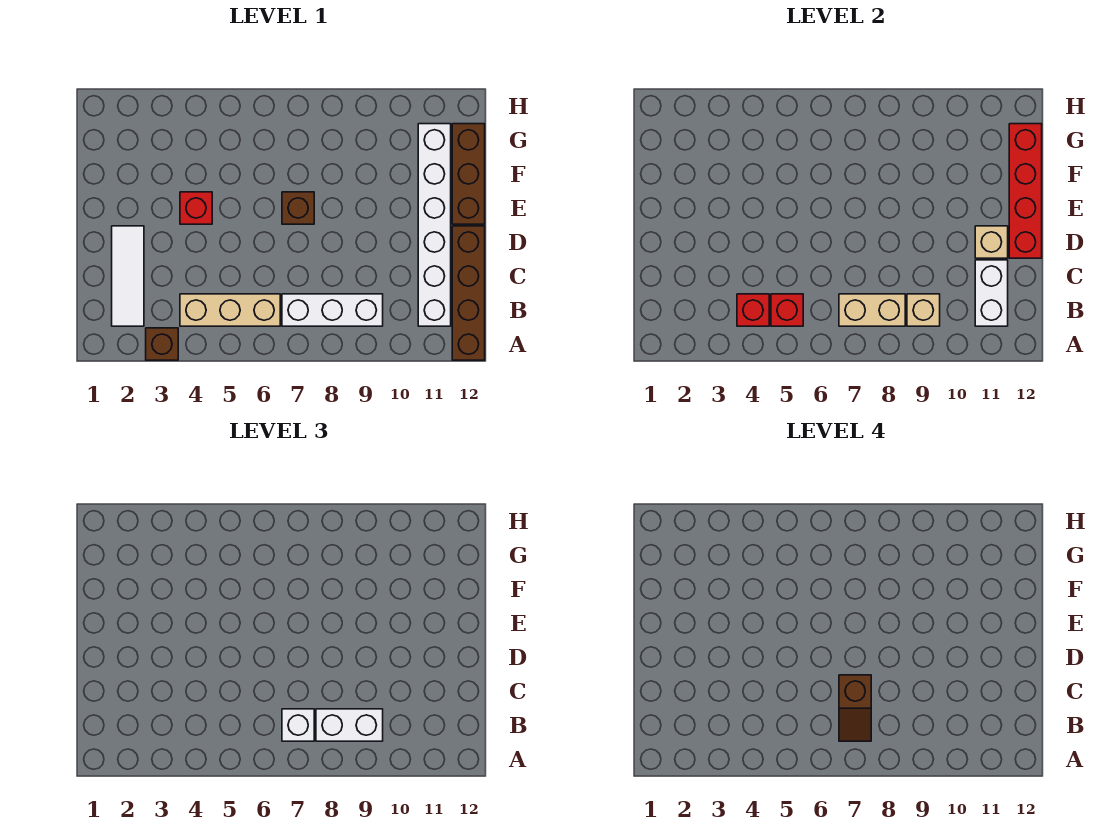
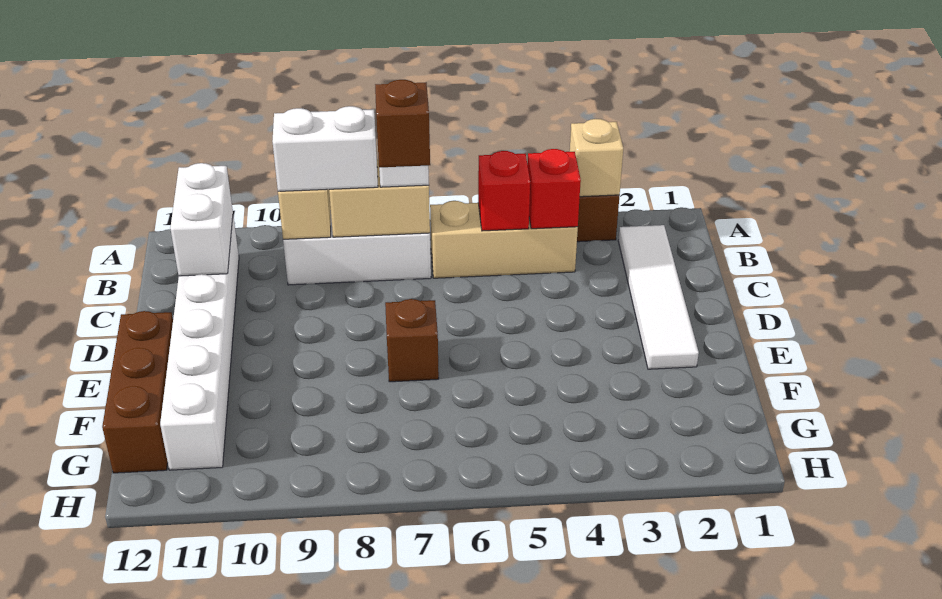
brown 1x4 brick [452,226,485,360] -> none
white 1x3 tile [112,226,144,326] -> white 1x4 tile [618,225,699,369]
tan 1x1 brick [975,226,1008,258] -> tan 1x1 brick moved to [570,119,623,197]
red 1x4 brick [1009,124,1042,258] -> none
red 1x1 brick [180,192,212,224] -> none

